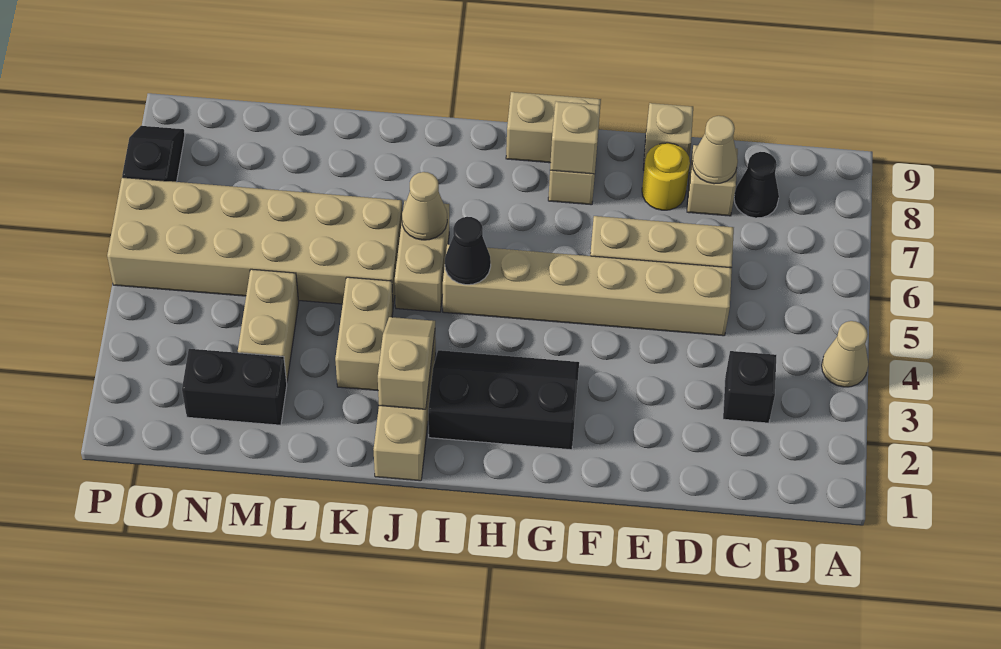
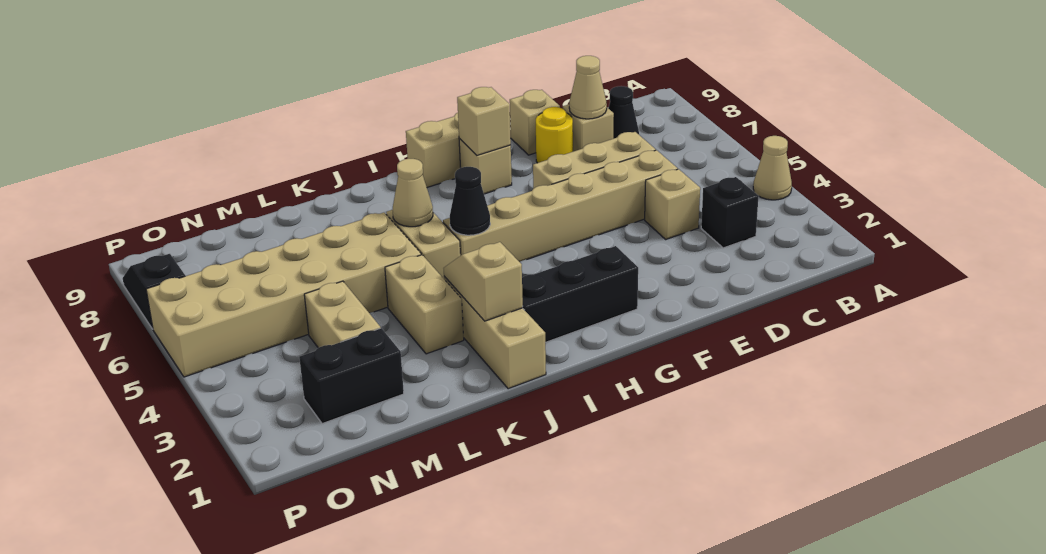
none -> tan 1x1 brick [645,169,700,239]

